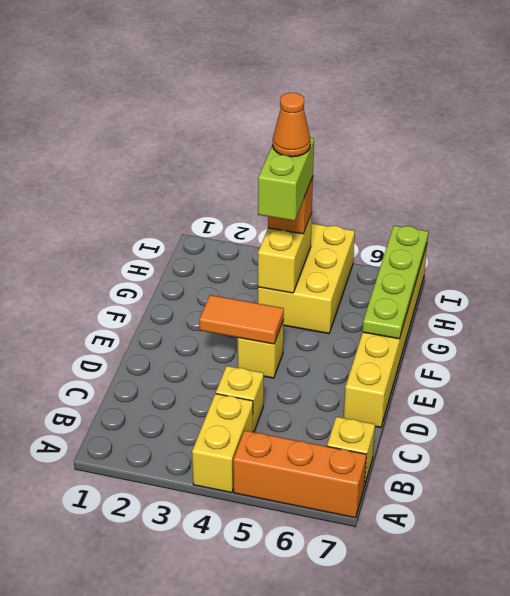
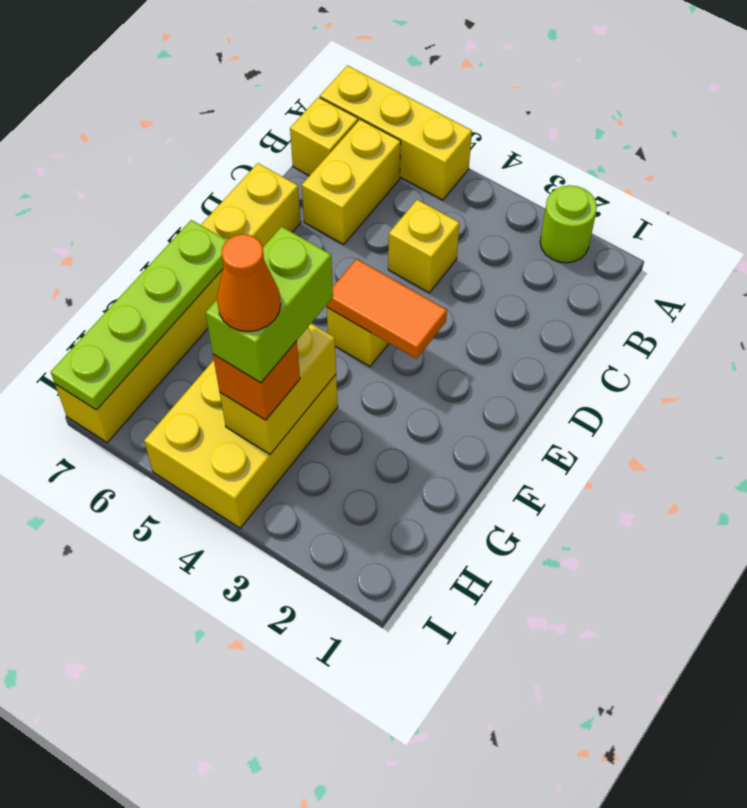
none -> lime 1x1 round brick [540,185,597,263]
yellow 1x2 brick [192,394,253,493] -> yellow 1x2 brick moved to [302,119,401,244]
orange 1x3 brick [233,430,367,518] -> yellow 1x3 brick [320,66,472,200]

